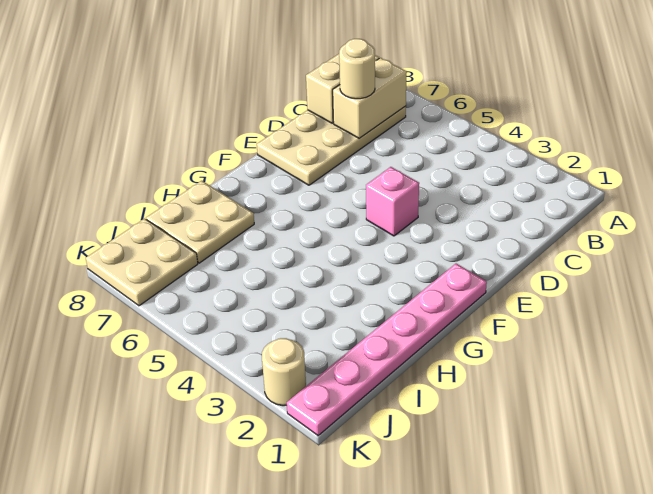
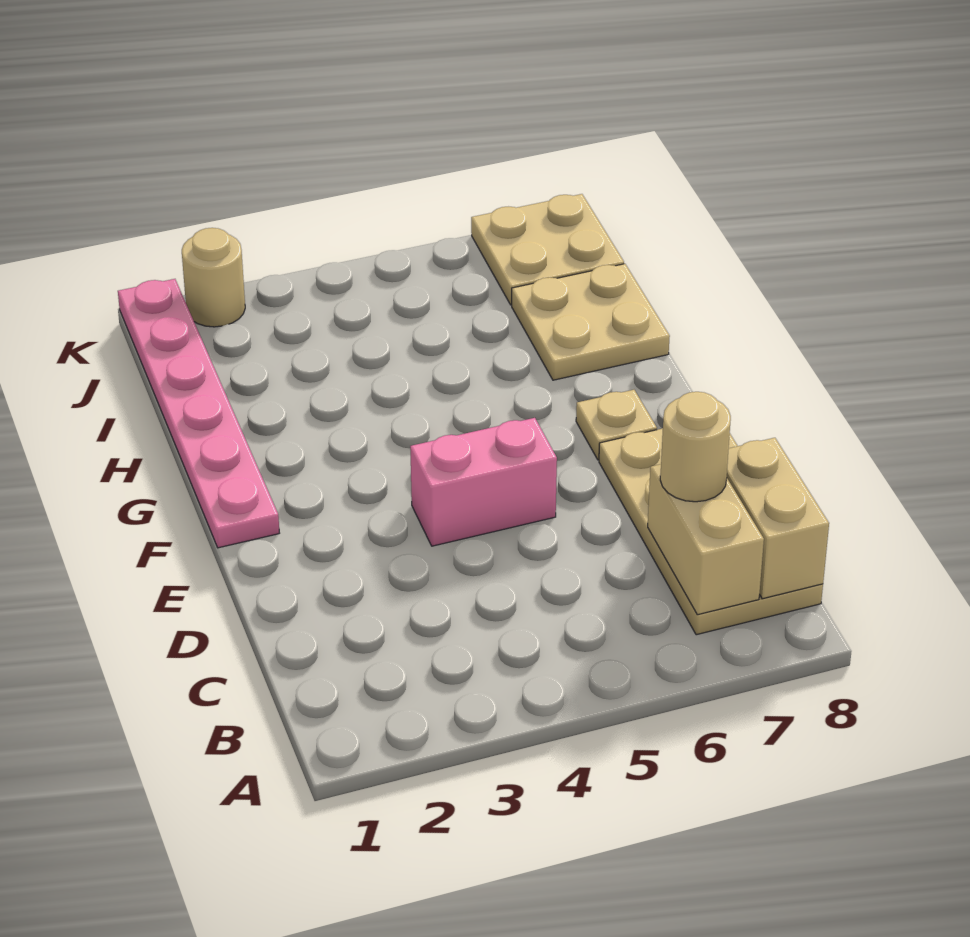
pink 1x1 brick [366,167,419,236] -> pink 1x2 brick [410,418,557,546]
none -> tan 1x1 plate [576,390,657,460]

